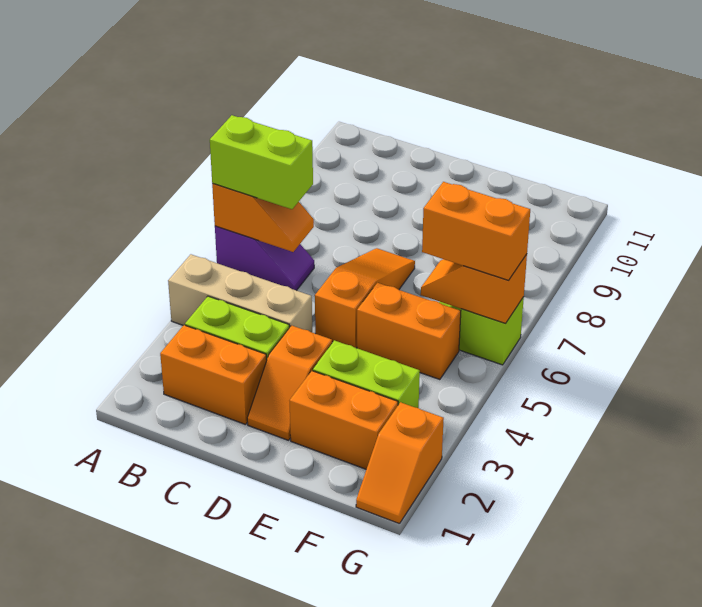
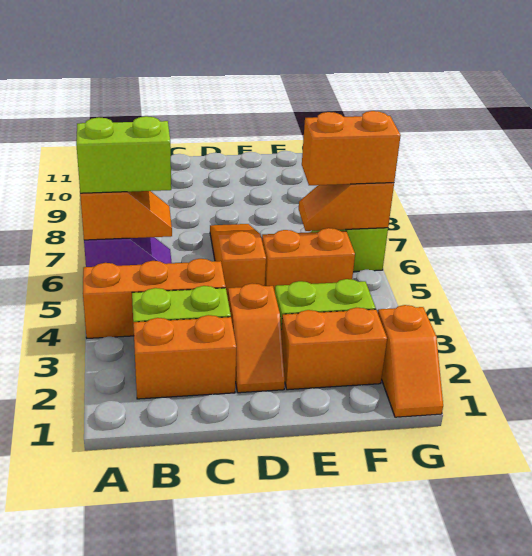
tan 1x3 brick [168,254,312,332] -> orange 1x3 brick [83,259,226,338]

